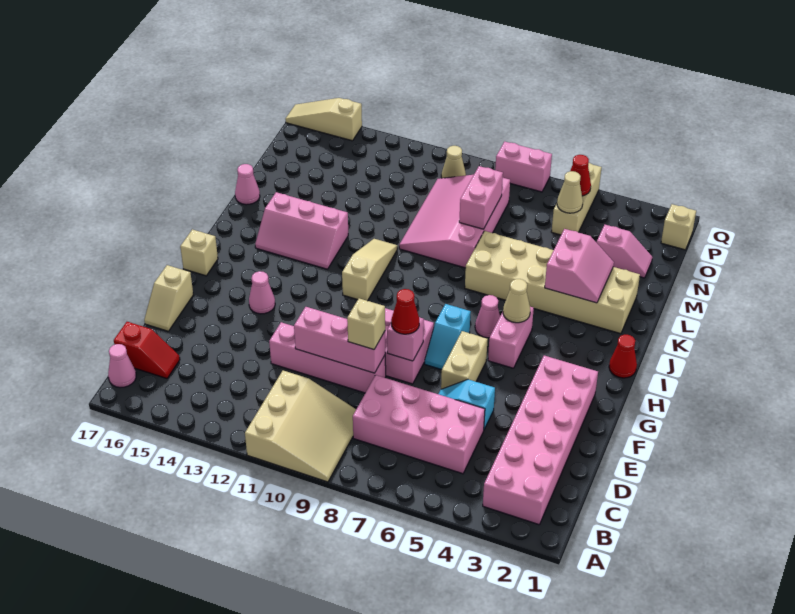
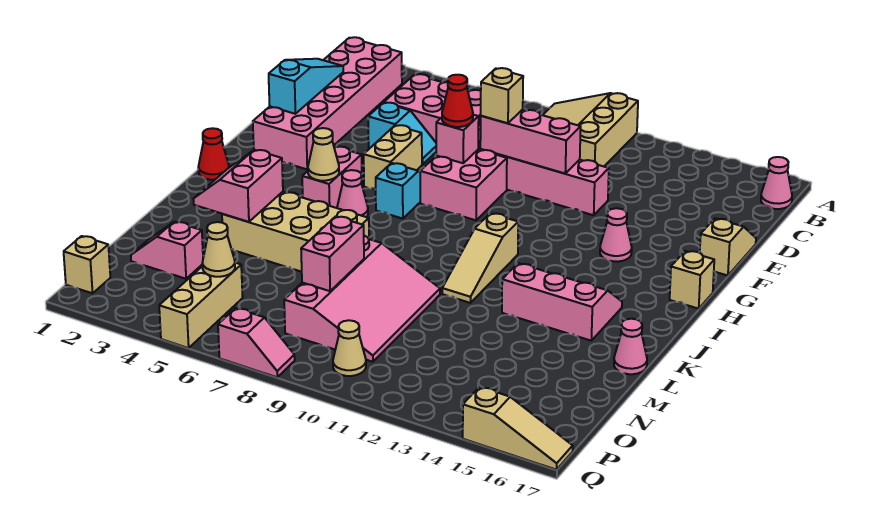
red 1x2 slope [114,322,180,378] -> none
none -> cyan 1x3 slope [269,59,343,114]
tan 2x6 brick [465,231,640,334] -> tan 2x4 brick [222,192,369,272]
red 1x1 cone [570,155,591,196] -> none
pink 1x2 brick [495,141,552,192] -> pink 1x2 slope [218,308,295,377]

